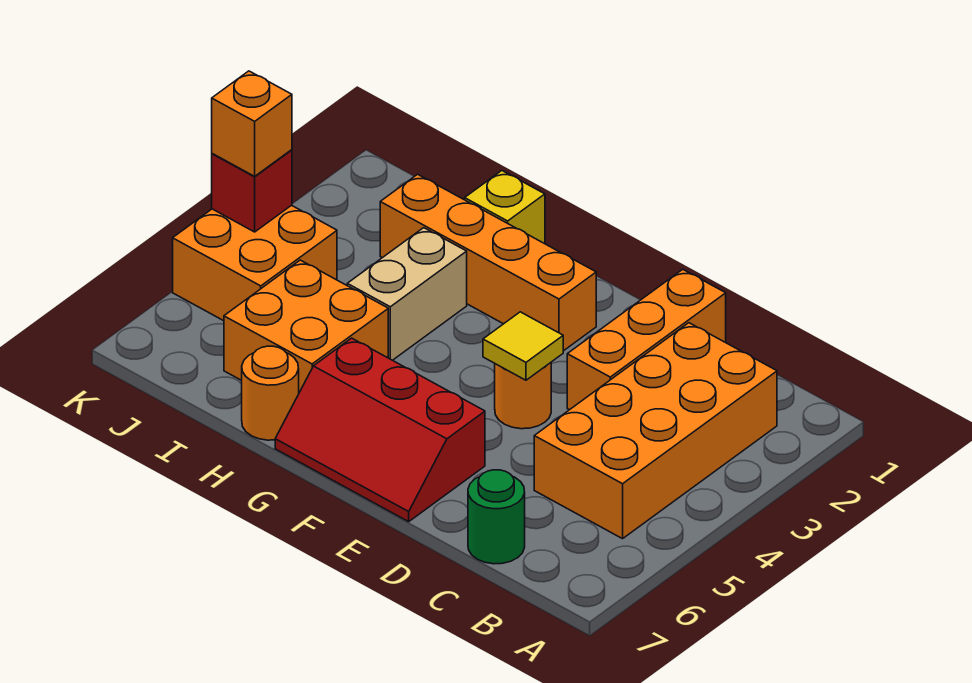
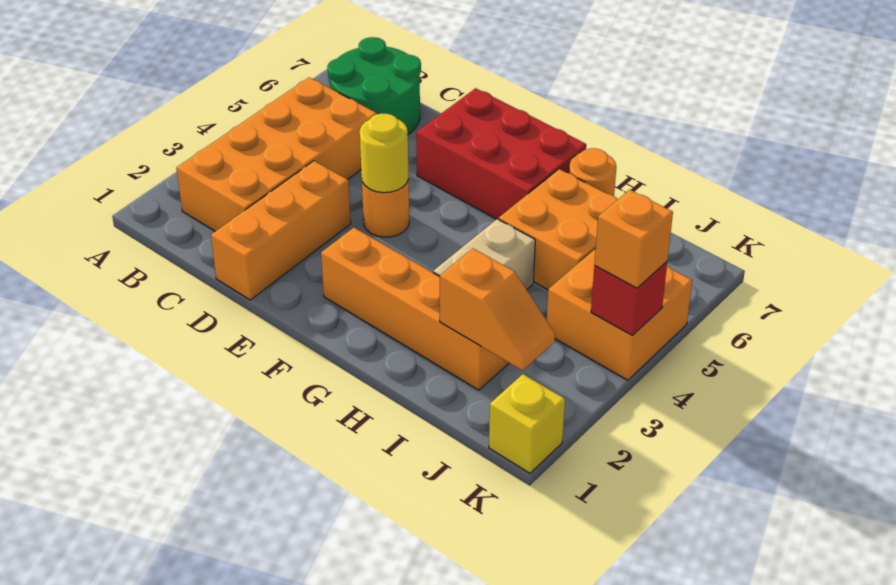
green 1x1 round brick [468,470,525,564] -> green 2x2 round brick [327,37,421,134]
yellow 1x1 tile [483,312,563,380] -> yellow 1x1 round brick [360,114,409,193]
red 2x3 slope [275,338,485,522] -> red 2x3 brick [416,88,586,219]
yellow 1x1 brick [465,171,545,244] -> yellow 1x1 brick moved to [489,374,565,473]
none -> orange 1x2 slope [440,248,555,370]

